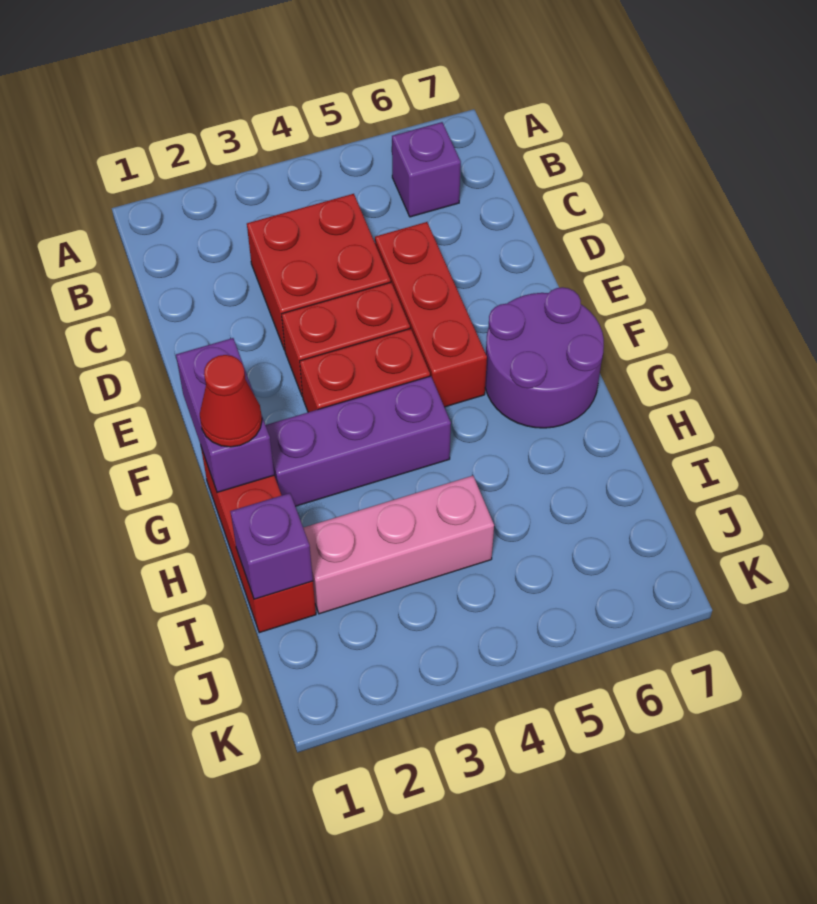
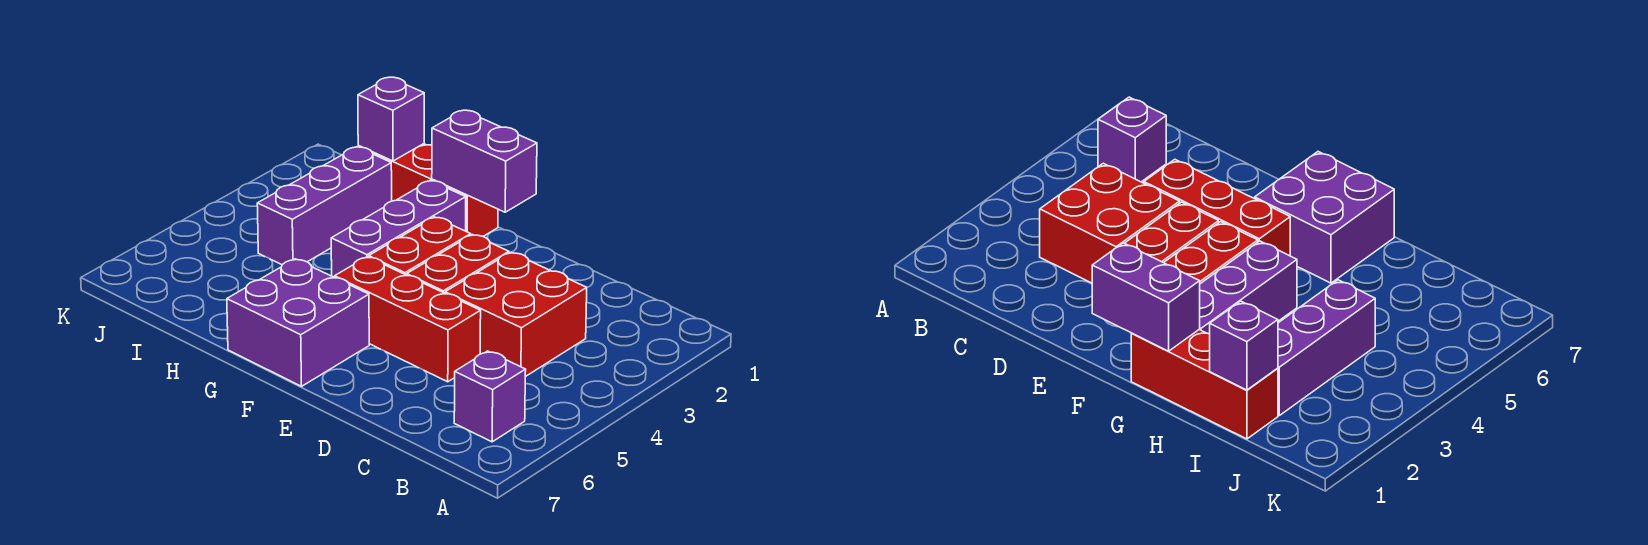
purple 2x2 round brick [485,287,604,428] -> purple 2x2 brick [227,259,369,386]
red 1x1 cone [200,355,262,447] -> none
pink 1x3 brick [303,476,494,614] -> purple 1x3 brick [257,147,392,265]

